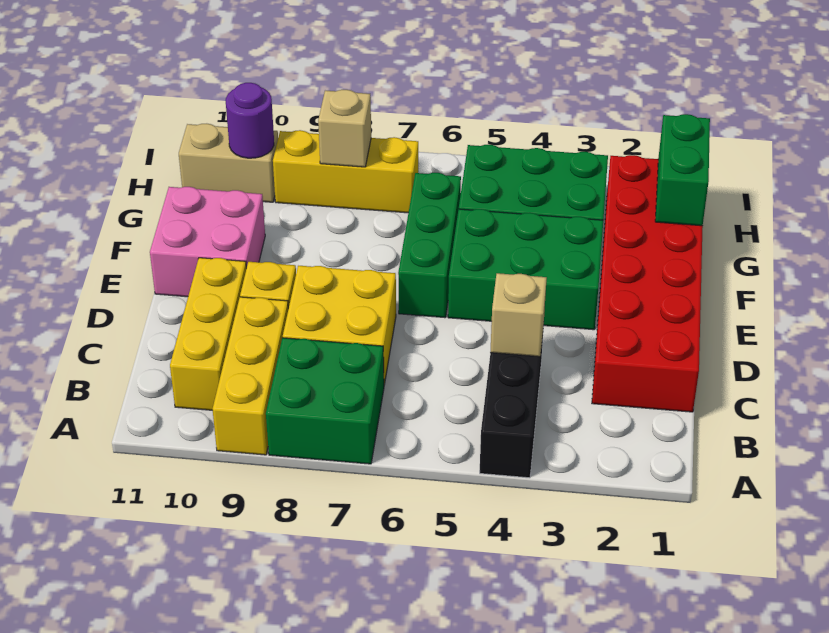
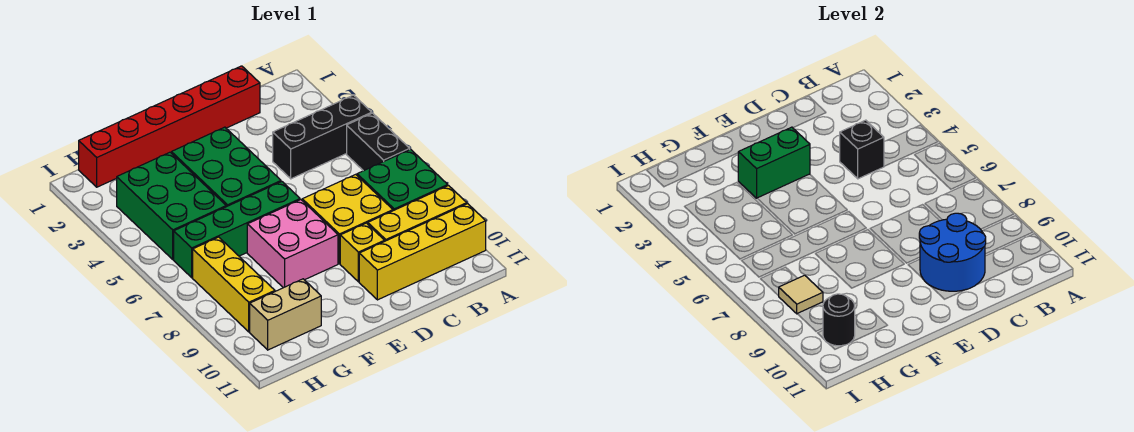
none -> black 1x2 brick [347,113,410,171]
yellow 1x3 brick [170,258,246,410] -> yellow 1x4 brick [359,204,486,300]
red 2x6 brick [592,155,703,412] -> red 1x6 brick [79,66,260,187]
tan 1x1 brick [490,273,547,357] -> black 1x1 brick [840,120,884,179]
none -> blue 2x2 round brick [919,213,986,291]
green 1x3 brick [398,173,461,318] -> green 1x4 brick [174,182,300,278]
pink 2x2 brick [150,187,265,297] -> pink 2x2 brick moved to [247,200,338,288]
green 1x2 brick [655,114,710,226] -> green 1x2 brick moved to [738,127,810,198]
tan 1x1 brick [318,90,371,167] -> tan 1x1 tile [779,275,823,314]
tan 1x2 brick [179,124,278,202] -> tan 1x2 brick turned to [250,279,321,350]
purple 1x1 round brick [226,83,274,158] -> black 1x1 round brick [823,294,855,346]

